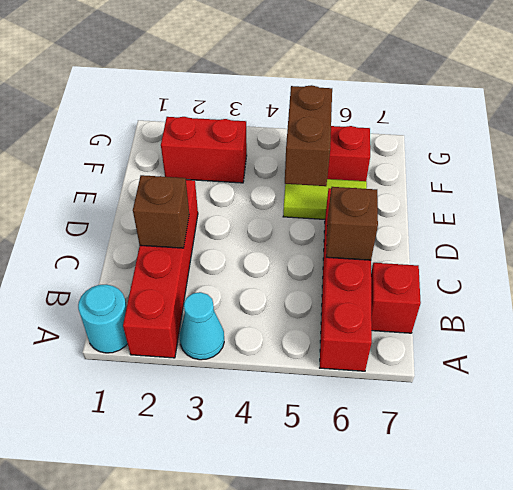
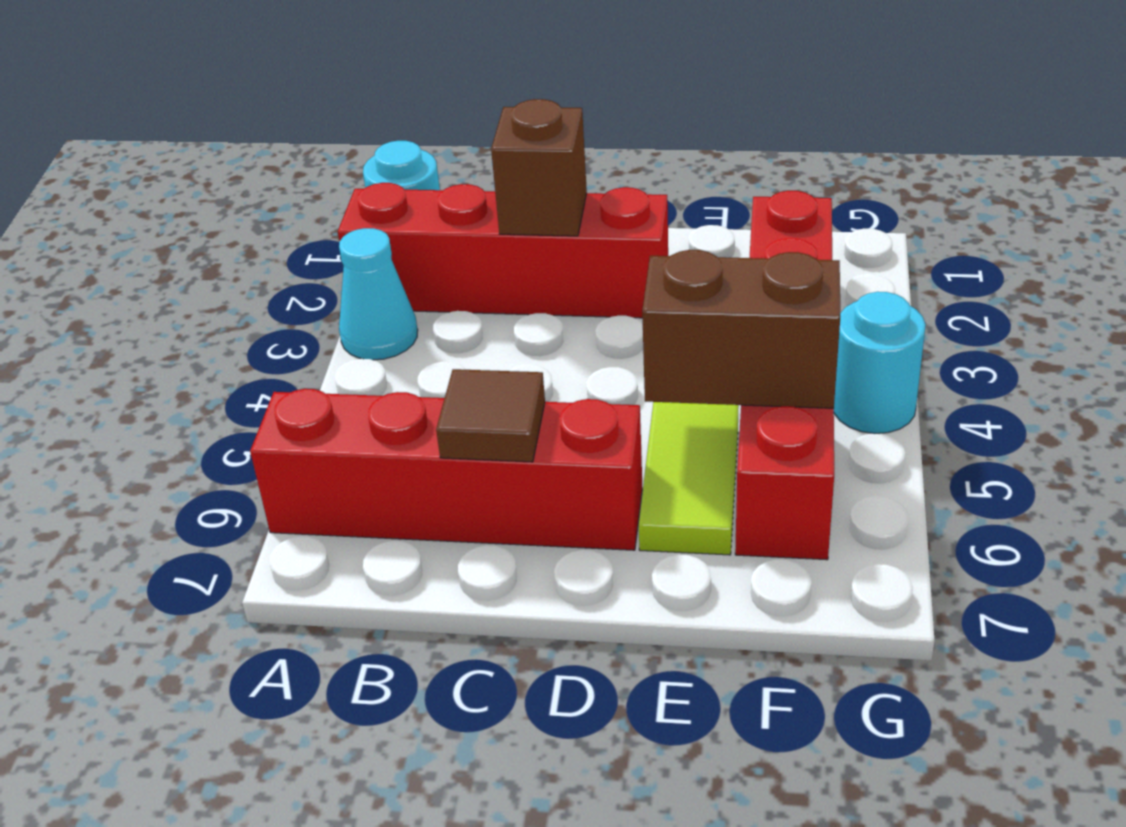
red 1x1 brick [371,263,421,333] -> none
brown 1x1 brick [326,187,378,260] -> brown 1x1 tile [436,369,545,462]
none -> cyan 1x1 round brick [834,292,926,434]

